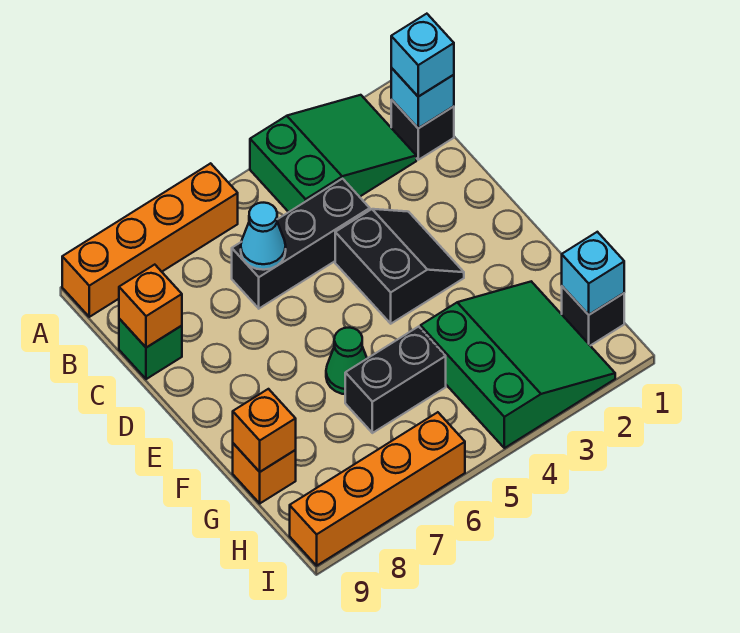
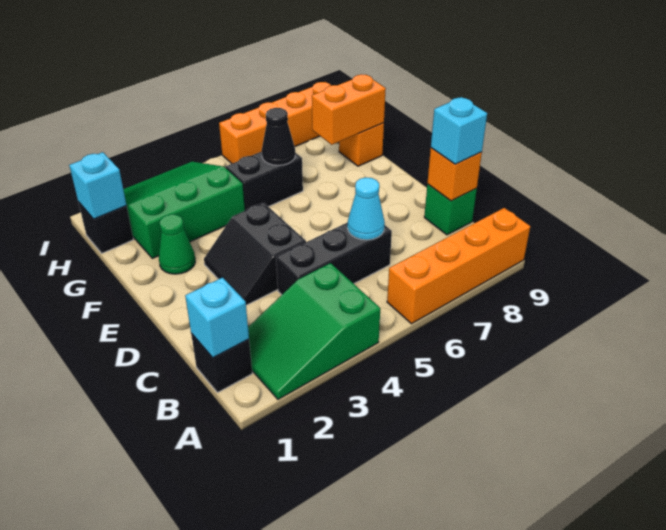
cyan 1x1 brick [391,14,454,97] -> cyan 1x1 brick moved to [431,97,487,164]
green 1x1 cone [326,328,367,394] -> green 1x1 cone moved to [159,214,195,274]
green 3x3 slope [421,281,615,448] -> green 3x3 slope turned to [123,162,245,258]
none -> black 1x1 cone [262,108,295,165]
orange 1x1 brick [233,389,296,472] -> orange 1x2 brick [312,74,386,145]

